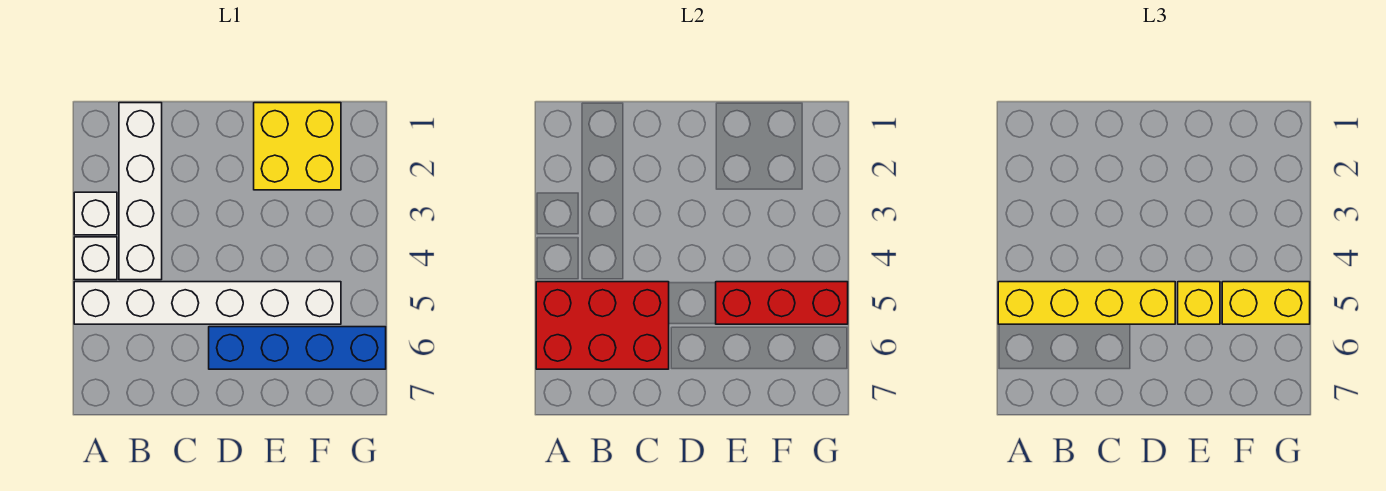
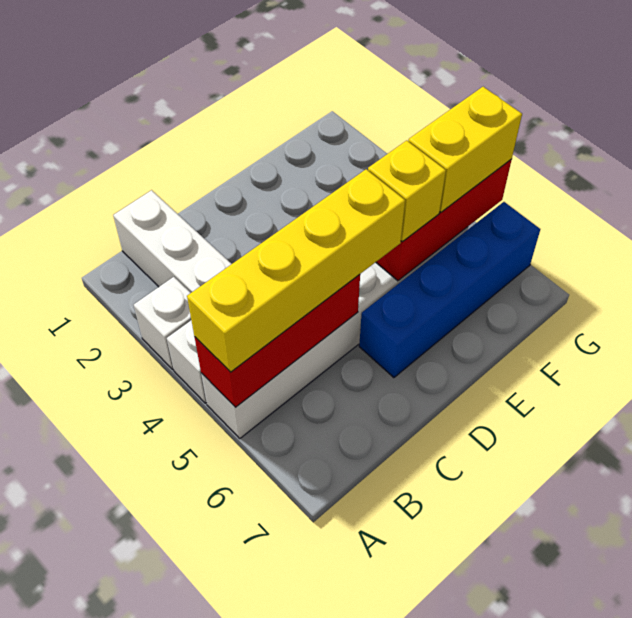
red 2x3 brick [536,282,669,369] -> red 1x3 brick [195,274,360,407]
yellow 2x2 brick [254,103,341,190] -> none

